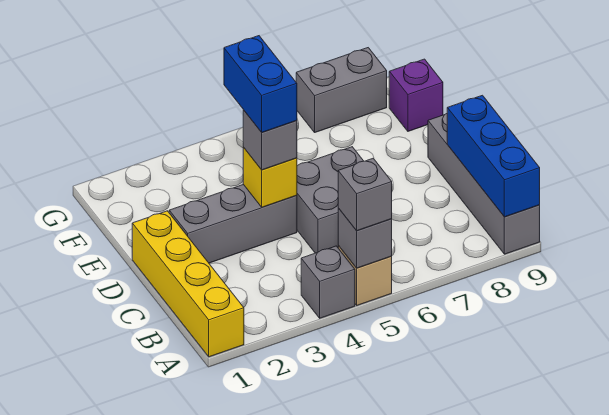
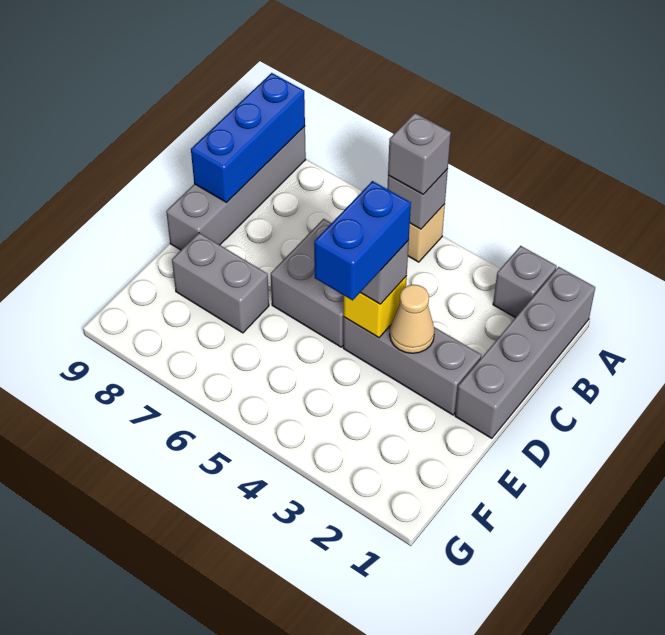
yellow 1x4 brick [132,211,244,357] -> grey 1x4 brick [455,267,595,438]
grey 1x1 brick [301,246,355,318] -> grey 1x1 brick moved to [493,246,557,318]
none -> tan 1x1 cone [390,285,435,353]
purple 1x1 brick [389,59,443,131] -> none
grey 1x2 brick [296,48,387,132] -> grey 1x2 brick moved to [172,233,269,333]

